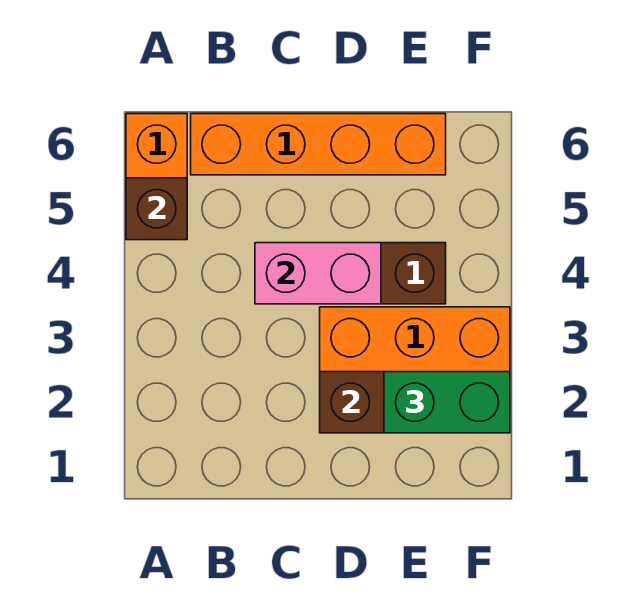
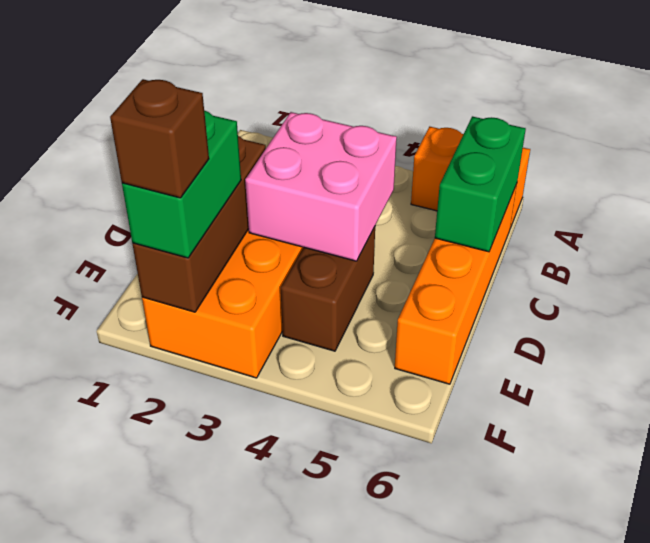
brown 1x1 brick [126,178,187,240] -> brown 1x1 brick moved to [110,79,209,198]
none -> green 1x2 brick [435,116,526,252]
pink 1x2 brick [255,243,381,304] -> pink 2x2 brick [245,112,397,261]

